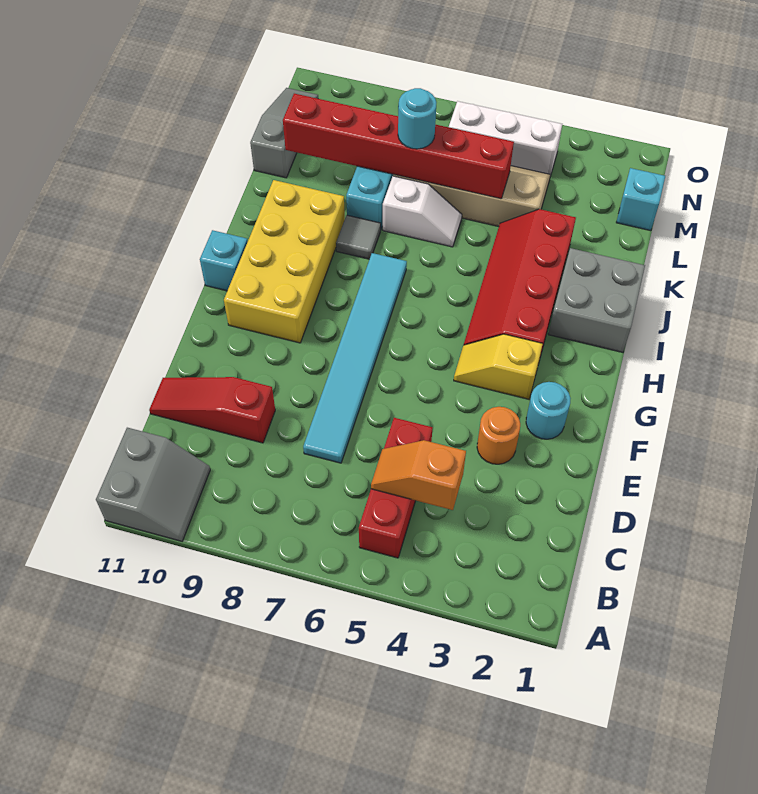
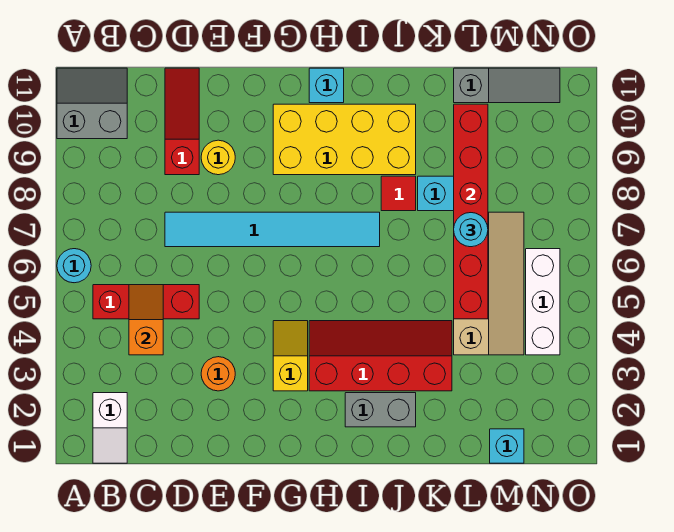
grey 2x2 slope [96,428,210,541] -> grey 2x2 slope turned to [57,68,127,139]
none -> yellow 1x1 round brick [201,140,235,175]
cyan 1x1 round brick [526,382,571,439] -> cyan 1x1 round brick moved to [57,249,91,283]
grey 2x2 brick [548,248,645,352] -> grey 1x2 brick [345,393,416,427]
grey 1x1 tile [336,215,381,259] -> red 1x1 tile [381,176,416,211]
white 1x2 slope [383,176,462,247] -> white 1x2 slope moved to [93,393,127,463]

